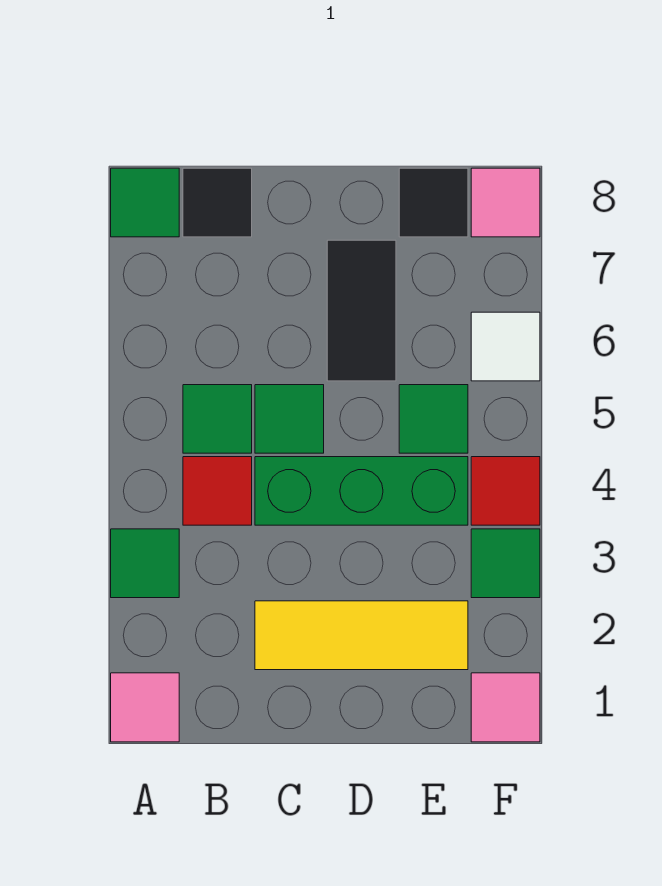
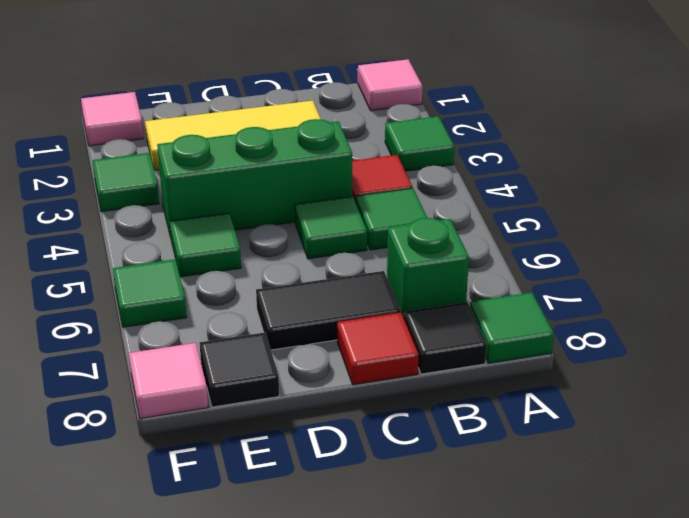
none -> green 1x1 brick [387,218,469,318]
black 1x2 tile [327,240,396,381] -> black 1x2 tile turned to [256,271,400,350]
red 1x1 tile [471,457,540,525] -> red 1x1 tile moved to [337,312,419,385]
white 1x1 tile [471,312,540,381] -> green 1x1 tile [113,259,187,327]

